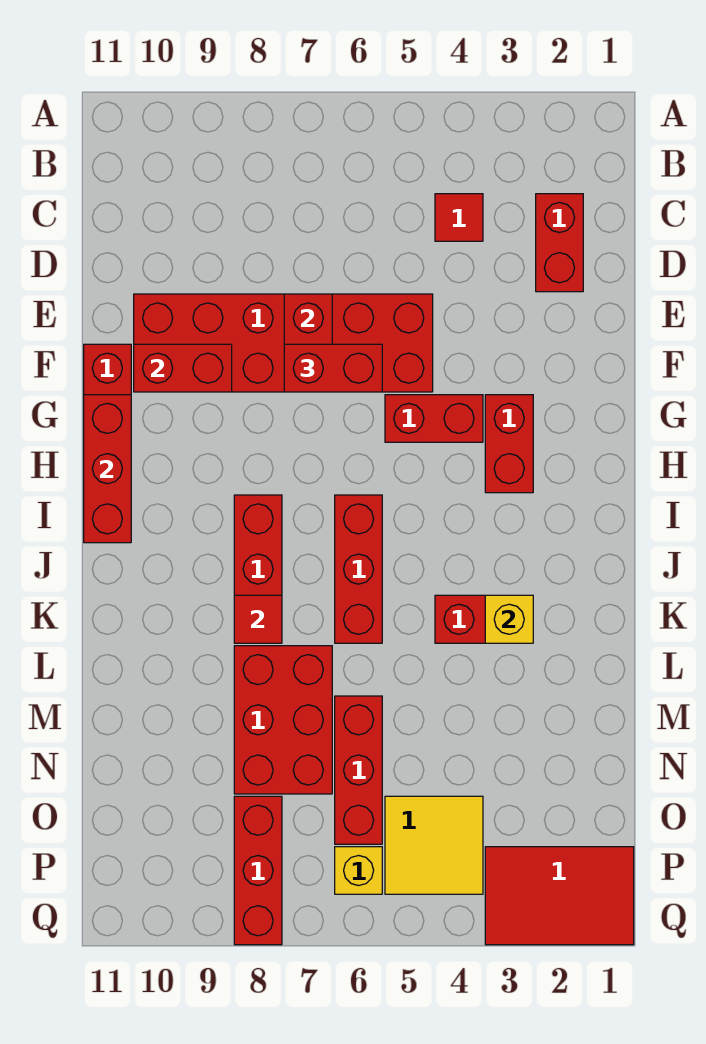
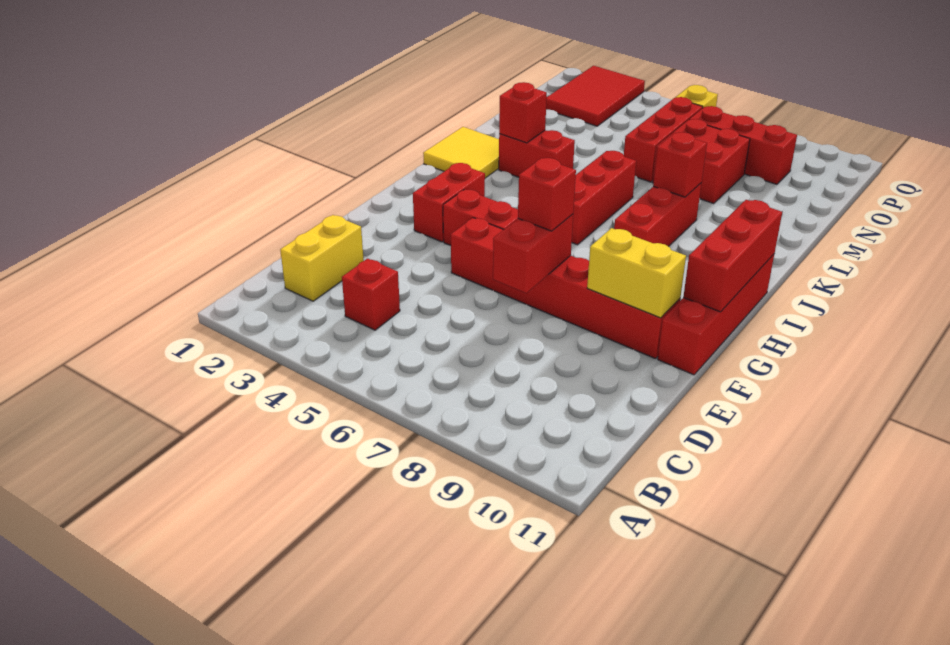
red 1x2 brick [536,194,583,292] -> yellow 1x2 brick [280,215,364,301]
red 1x1 tile [435,194,483,241] -> red 1x1 brick [342,259,400,330]
red 2x6 brick [134,294,433,392] -> red 1x6 brick [451,218,680,359]
red 1x2 brick [284,344,382,392] -> red 1x1 brick [518,158,576,231]
red 1x2 brick [134,344,232,392] -> yellow 1x2 brick [587,228,686,318]
yellow 1x1 brick [485,595,533,643] -> red 1x1 brick [499,82,547,143]
red 1x1 tile [234,595,282,643] -> red 1x1 brick [653,132,707,197]
red 2x3 brick [234,646,332,794] -> red 2x2 brick [652,119,750,204]
yellow 2x2 tile [385,796,483,894] -> yellow 2x2 tile moved to [423,127,499,178]
red 1x3 brick [234,796,282,945] -> red 1x3 brick turned to [689,106,797,184]
red 2x3 tile [485,847,634,945] -> red 2x3 tile turned to [546,66,645,126]

